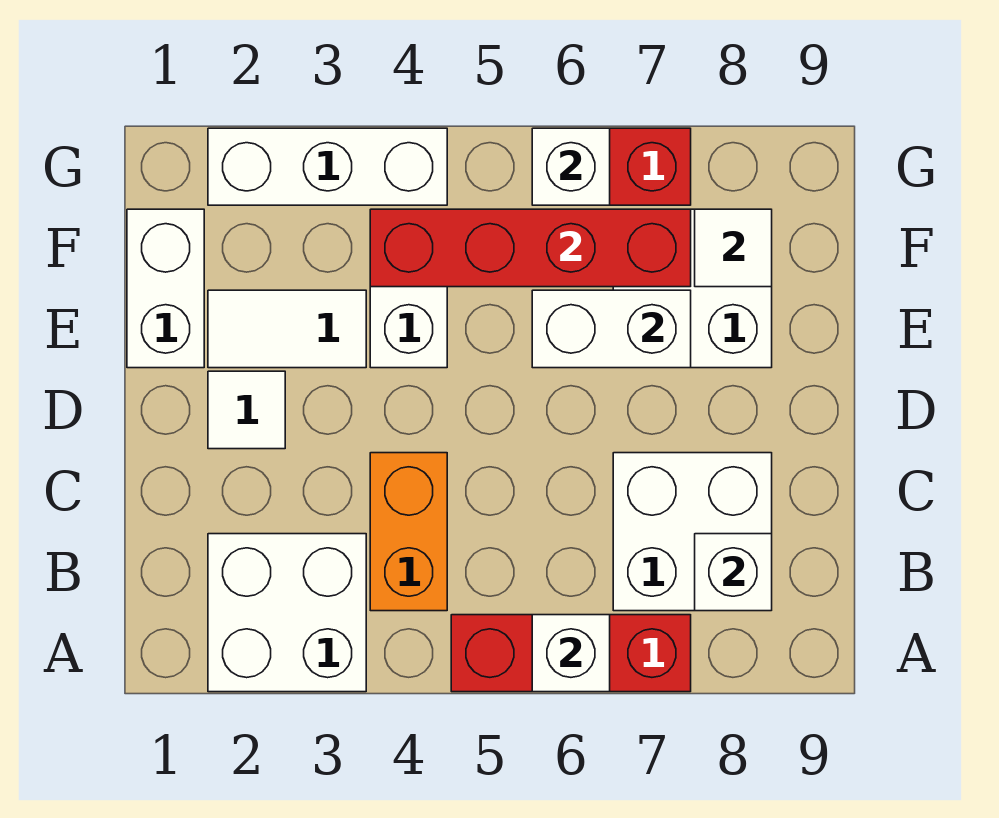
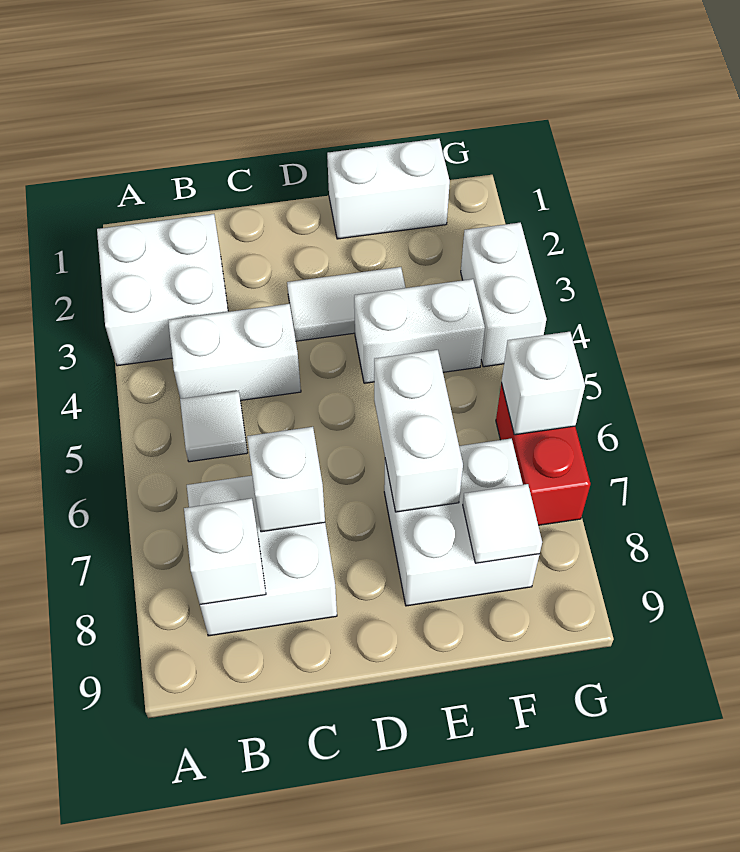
red 1x3 brick [451,615,691,692] -> none
white 1x1 brick [532,615,610,692] -> white 1x1 brick moved to [247,427,325,532]
orange 1x2 brick [370,453,447,611] -> white 1x2 brick [168,304,301,401]
white 1x1 tile [208,371,285,449] -> white 1x1 tile moved to [180,391,248,462]
white 1x2 tile [208,290,366,368] -> white 1x2 tile turned to [287,267,406,341]
red 1x4 brick [370,209,691,287] -> none
white 1x3 brick [208,128,447,205] -> white 1x2 brick [461,223,546,367]

